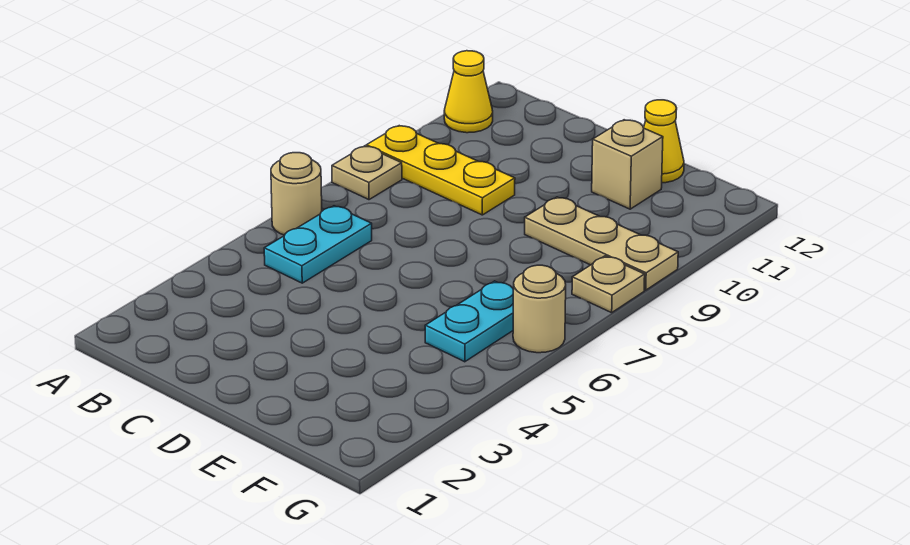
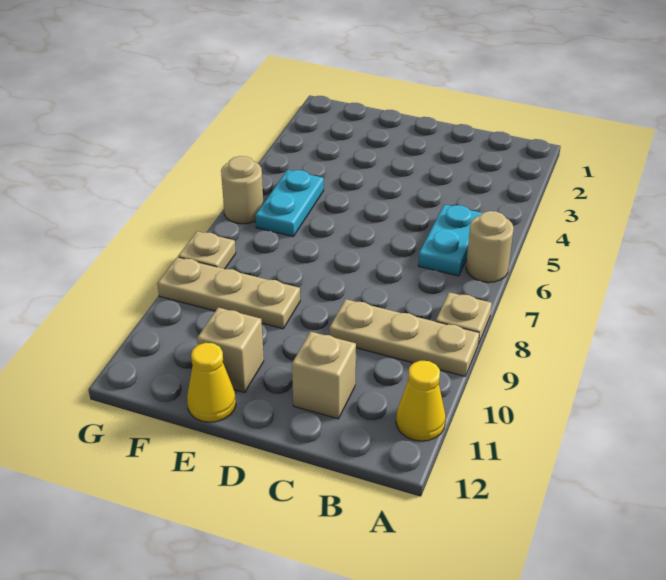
yellow 1x3 plate [366,126,515,215] -> tan 1x3 plate [330,299,479,376]
none -> tan 1x1 brick [292,332,356,419]

